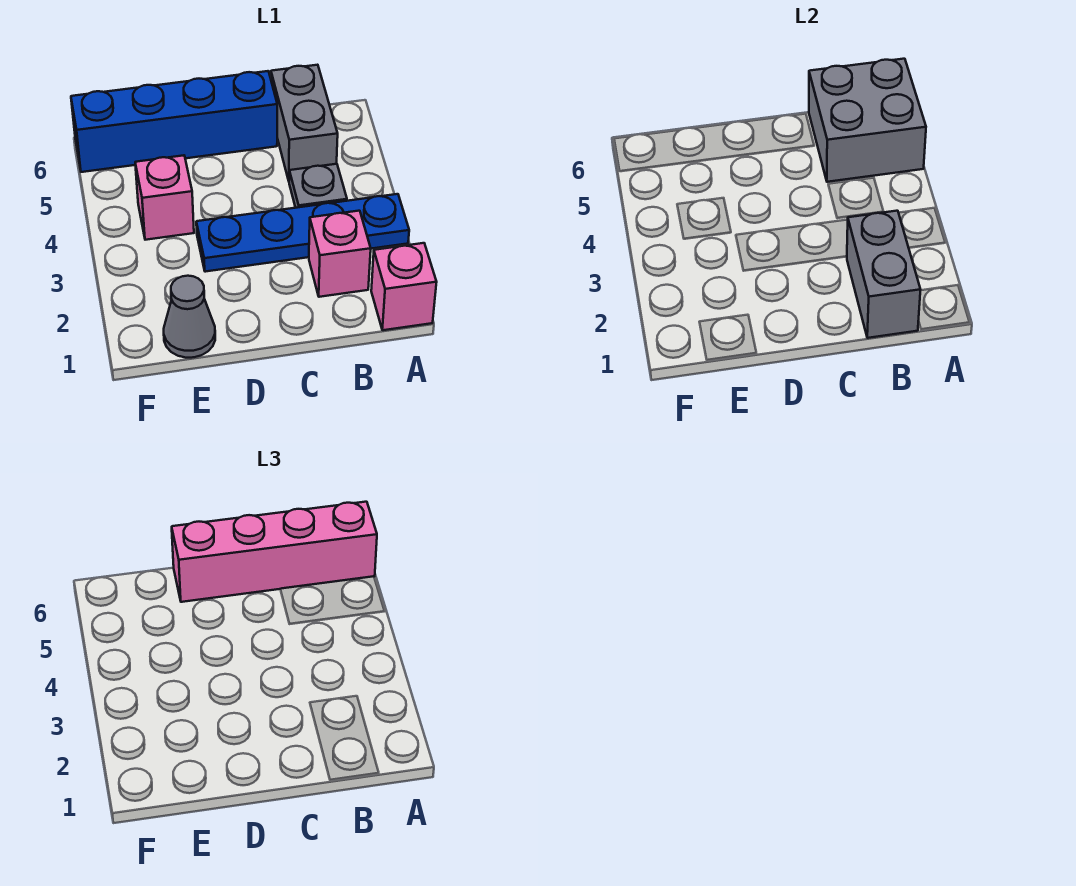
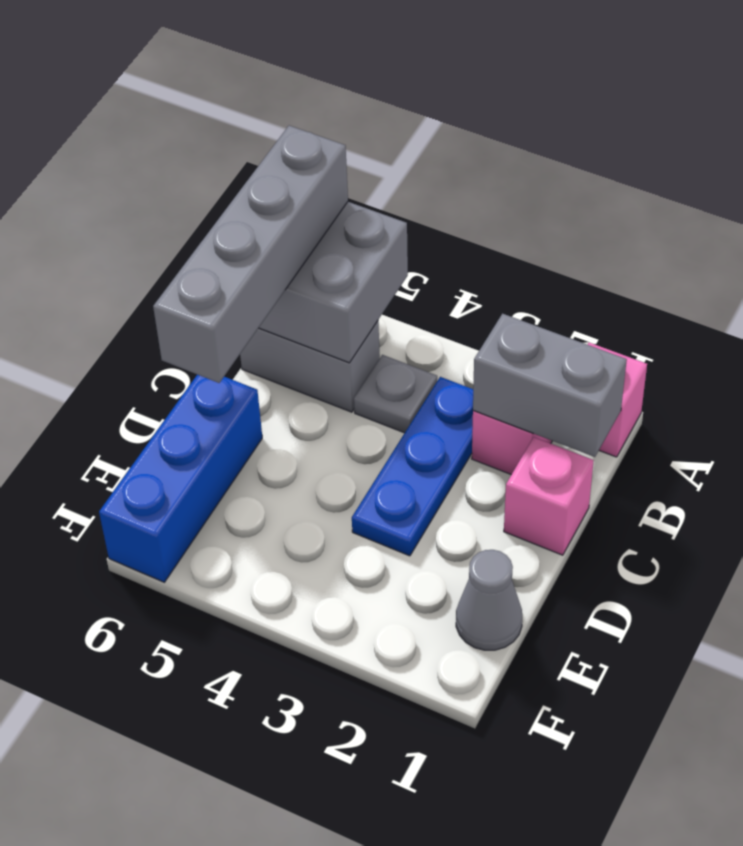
blue 1x4 plate [196,194,409,272] -> blue 1x3 plate [352,377,473,556]
pink 1x4 brick [172,502,377,602] -> grey 1x4 brick [153,126,348,383]
blue 1x4 brick [71,71,277,172] -> blue 1x3 brick [99,375,262,582]
pink 1x1 brick [135,155,194,240] -> pink 1x1 brick moved to [504,437,594,555]

